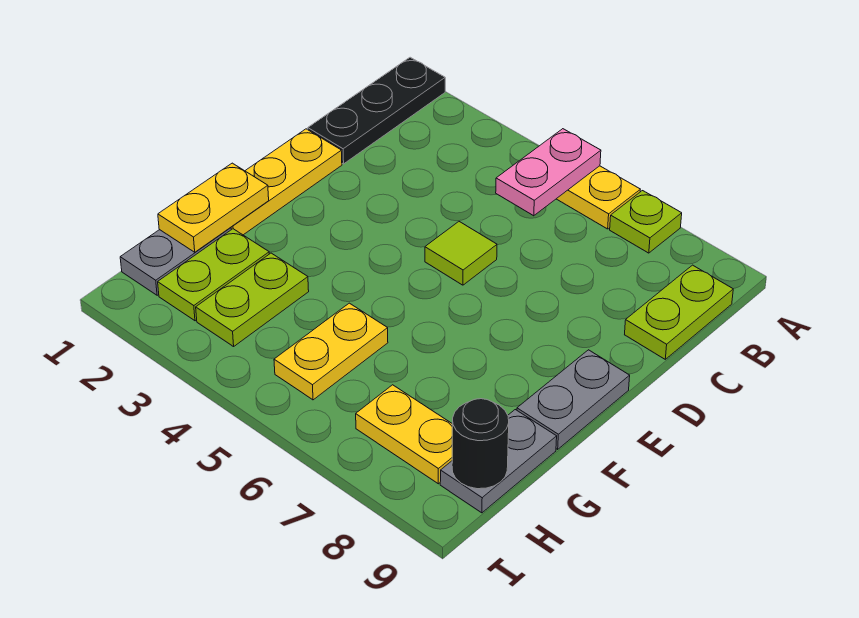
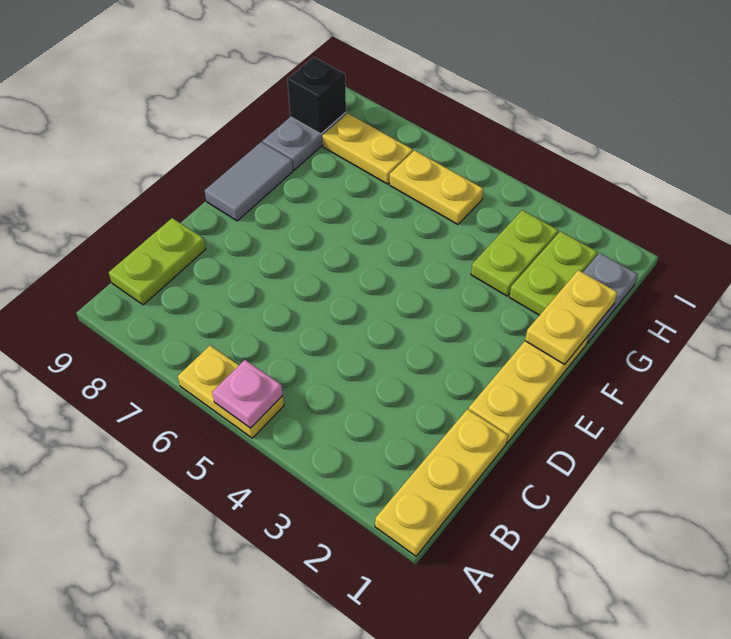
black 1x3 plate [308,57,445,164] -> yellow 1x3 plate [375,409,508,556]
pink 1x2 plate [496,129,601,216] -> pink 1x1 plate [212,360,283,428]
lime 1x1 plate [610,191,682,253] -> none
lime 1x1 tile [425,222,497,285] -> none
grey 1x2 plate [517,350,630,449] -> grey 1x2 tile [205,142,293,221]
yellow 1x2 plate [274,303,388,400] -> yellow 1x2 plate turned to [389,150,483,224]
black 1x1 round brick [452,399,509,489] -> black 1x1 brick [287,57,346,134]

